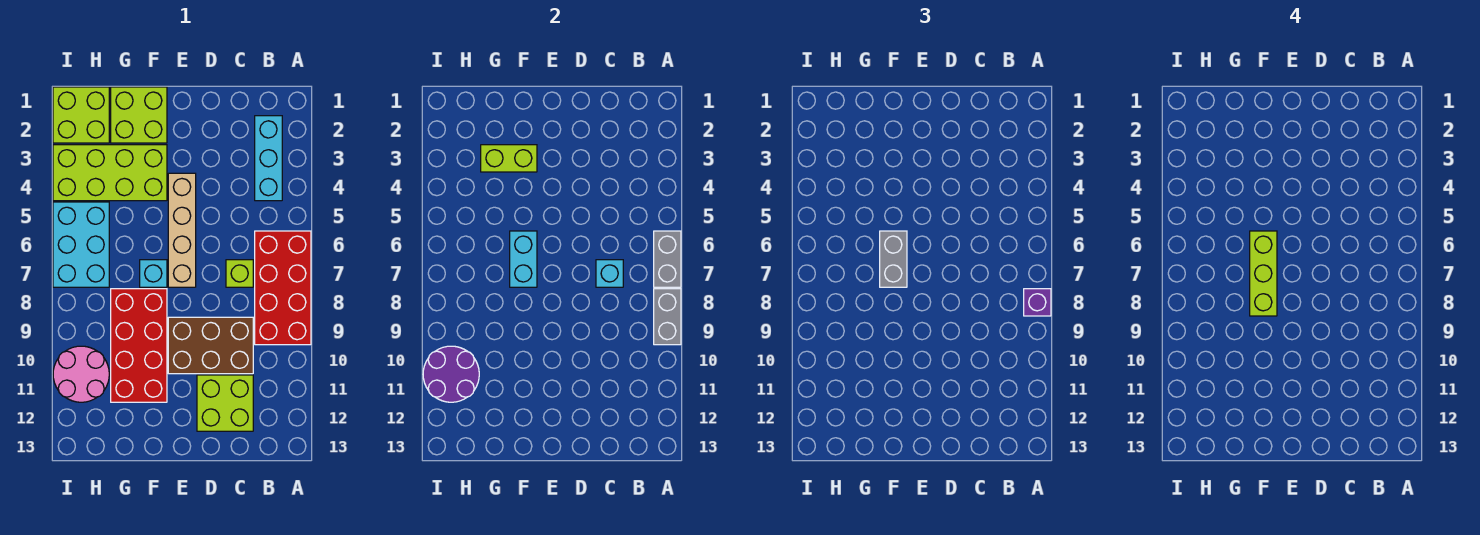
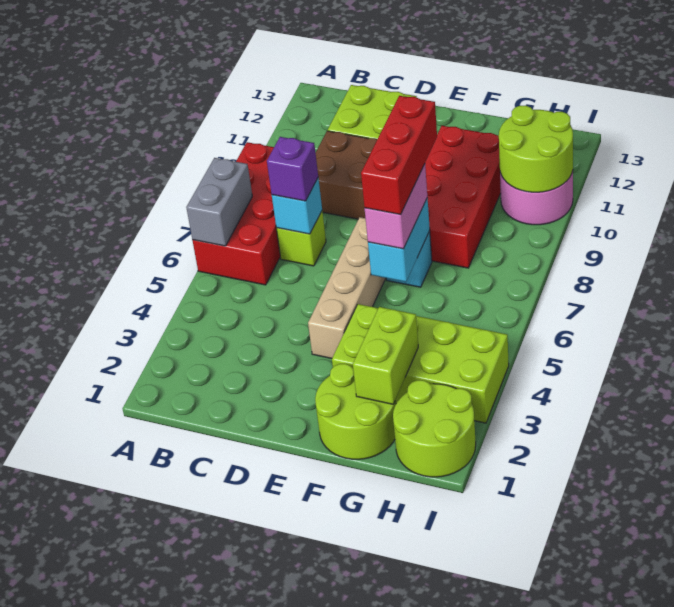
grey 1x2 brick [654,289,681,345] -> none
purple 1x1 brick [1024,289,1051,316] -> purple 1x1 brick moved to [267,137,318,201]
cyan 1x3 brick [255,116,282,201] -> none
lime 2x2 brick [111,87,167,143] -> lime 2x2 round brick [315,364,396,459]
lime 1x2 brick [481,145,537,172] -> lime 1x2 brick turned to [353,307,418,404]
grey 1x2 brick [880,231,907,287] -> pink 1x2 brick [365,164,427,249]
lime 1x3 brick [1250,231,1277,316] -> red 1x3 brick [361,96,437,215]
lime 2x2 brick [53,87,109,143] -> lime 2x2 round brick [393,380,476,477]
cyan 2x3 brick [53,202,109,287] -> none
purple 2x2 round brick [423,346,479,402] -> lime 2x2 round brick [499,106,573,192]

